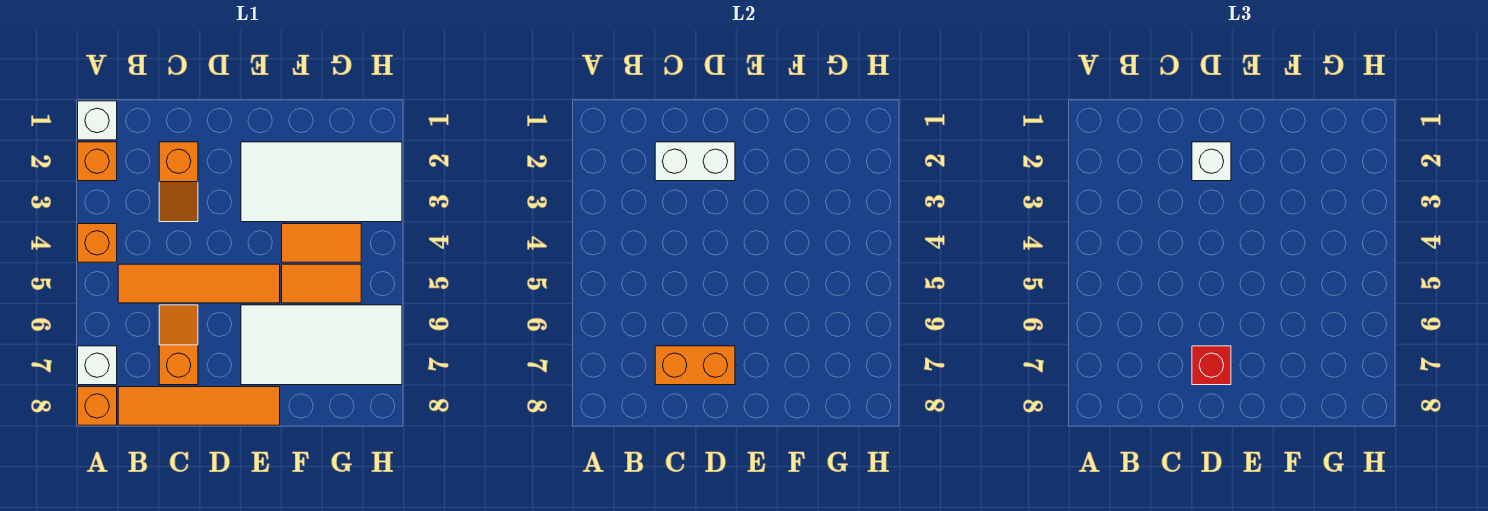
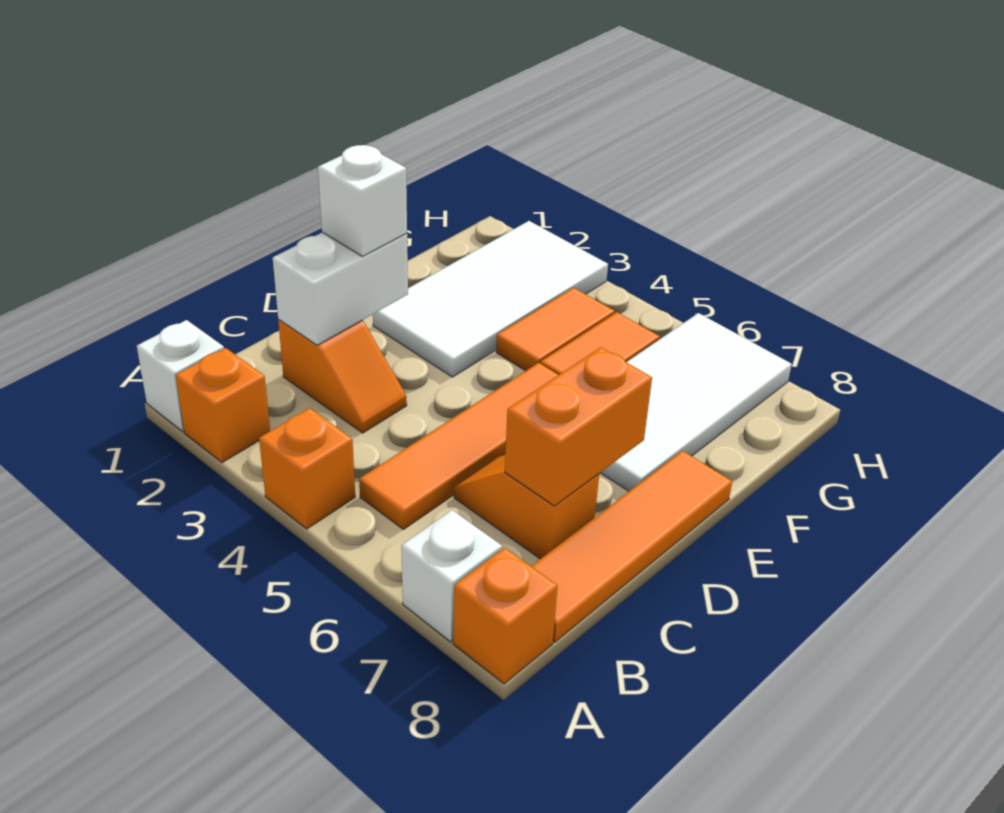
red 1x1 brick [1192,346,1231,385] -> none

